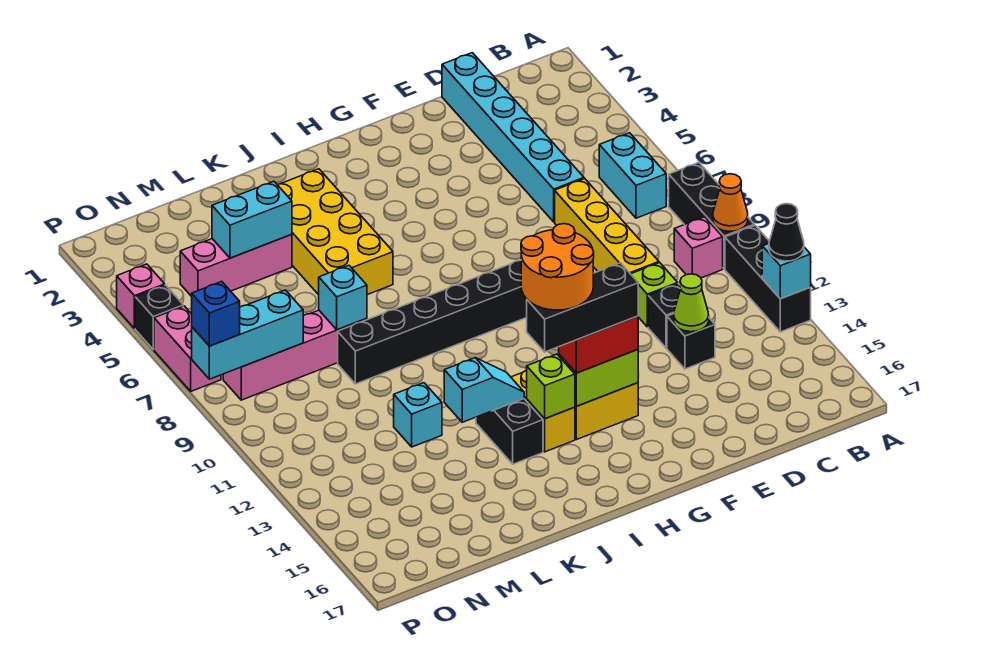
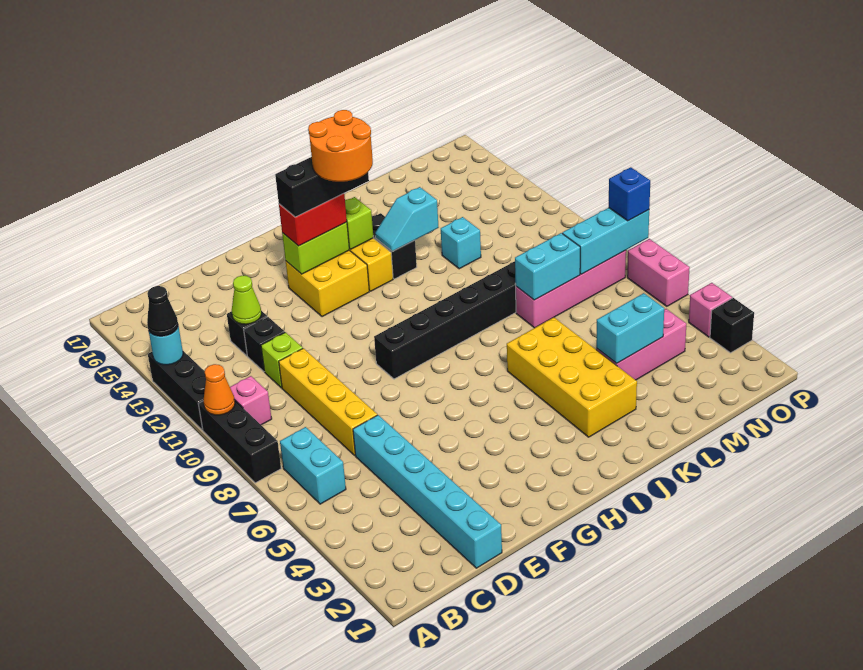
cyan 1x1 brick [762,244,811,299] -> cyan 1x1 round brick [149,326,183,365]
cyan 1x1 brick [319,265,367,330] -> cyan 1x2 brick [515,233,580,300]
black 1x1 brick [135,285,183,349] -> black 1x1 brick moved to [710,298,754,353]

